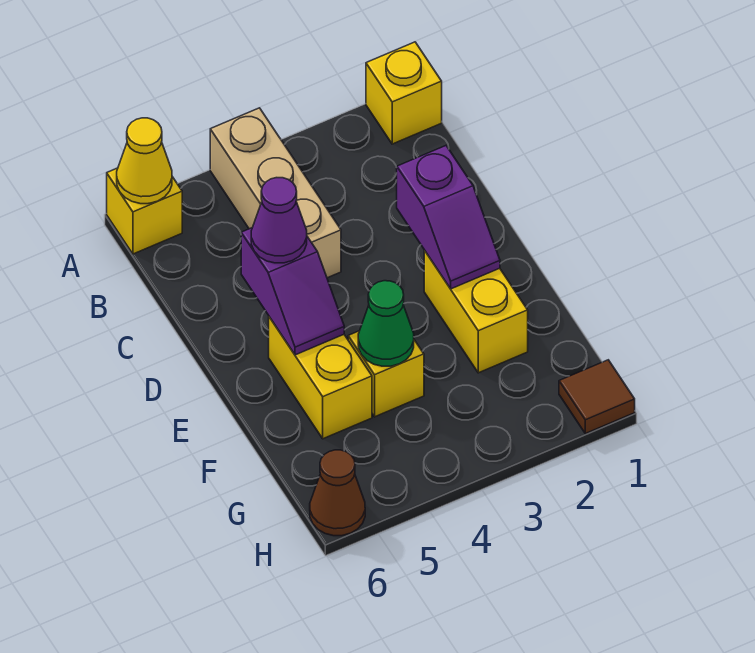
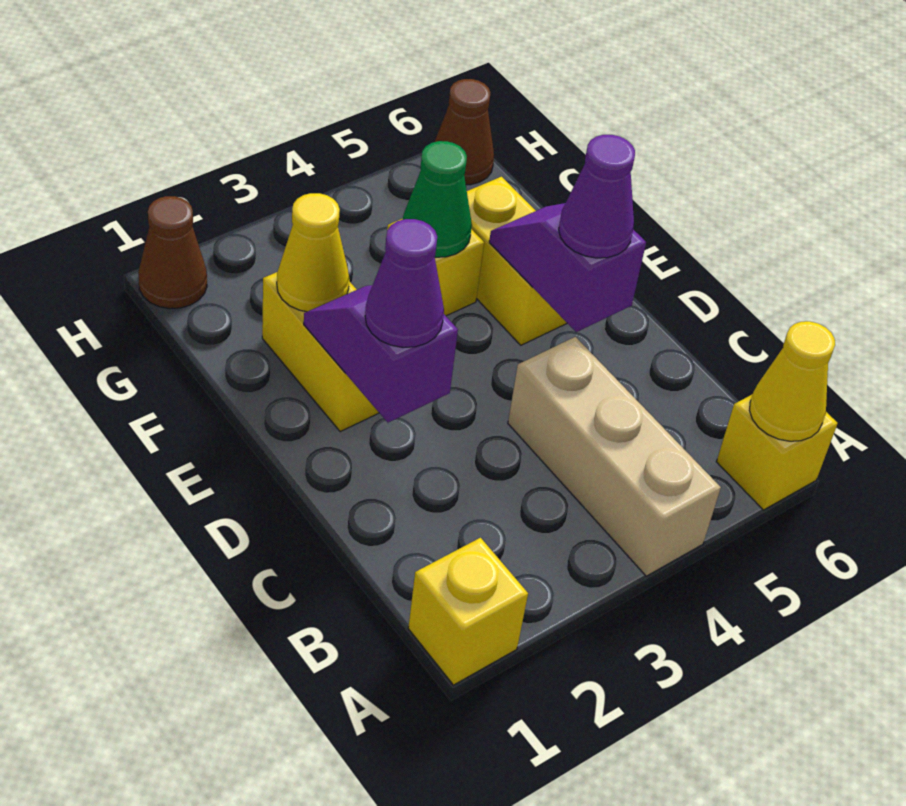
none -> purple 1x1 cone [365,219,444,347]
none -> yellow 1x1 cone [277,193,349,312]
brown 1x1 tile [559,360,635,434] -> brown 1x1 cone [138,196,207,309]

